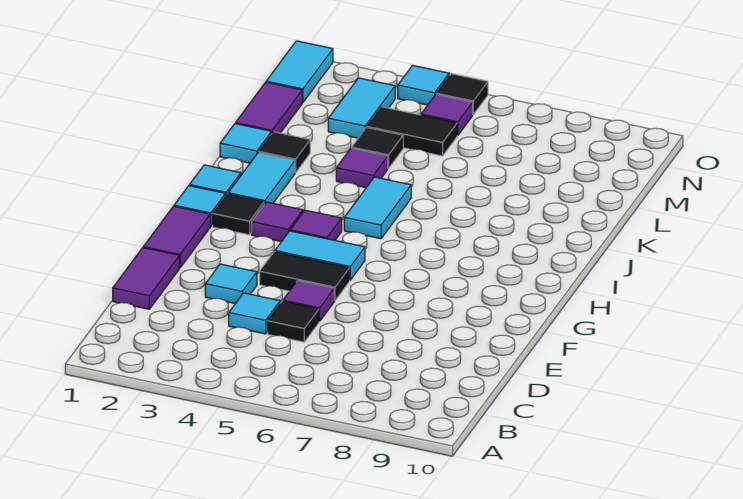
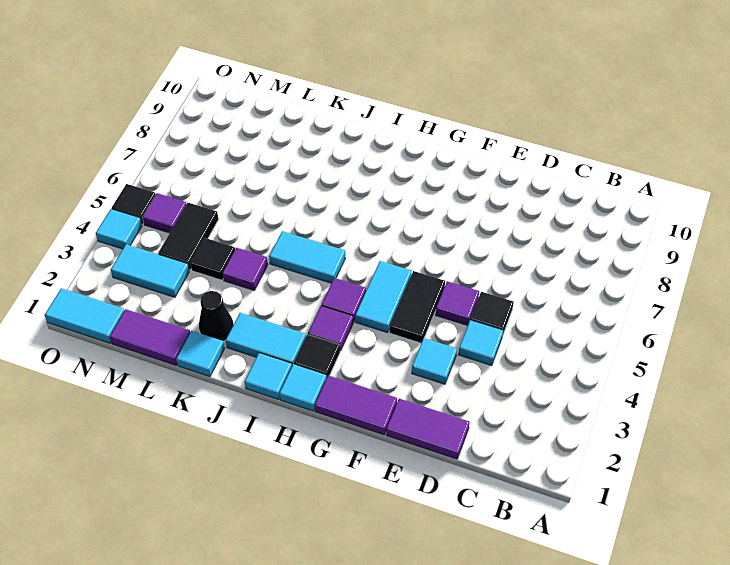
black 1x1 tile [259,132,310,173] -> black 1x1 cone [199,291,234,341]

